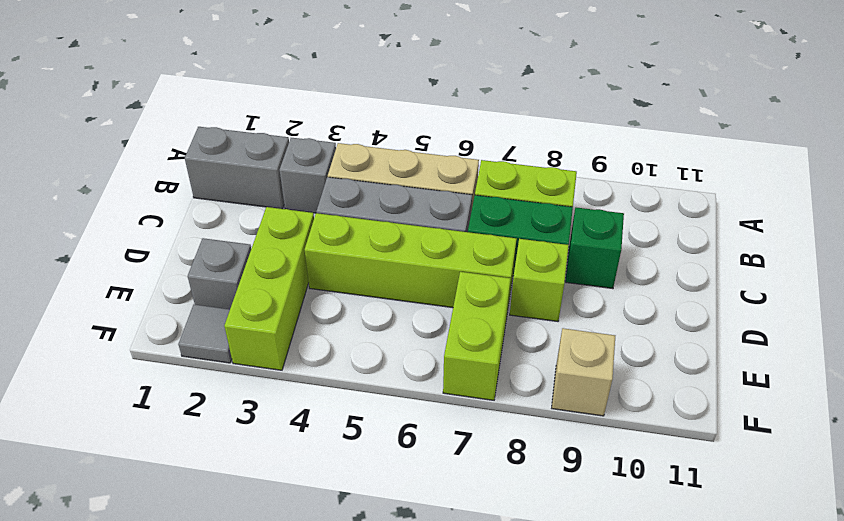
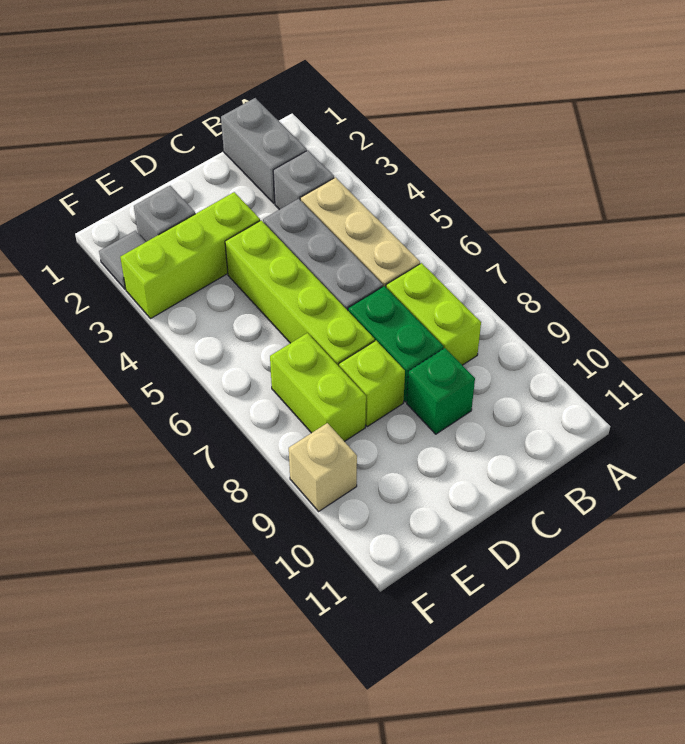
lime 1x2 brick [443,272,511,400] -> lime 1x2 brick turned to [270,333,366,441]

